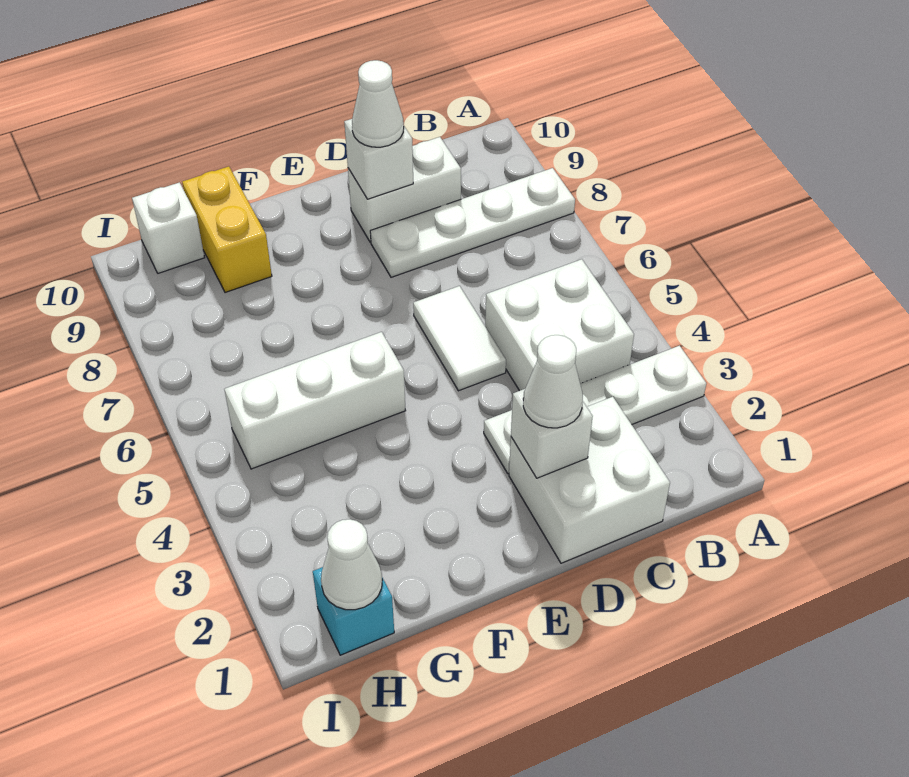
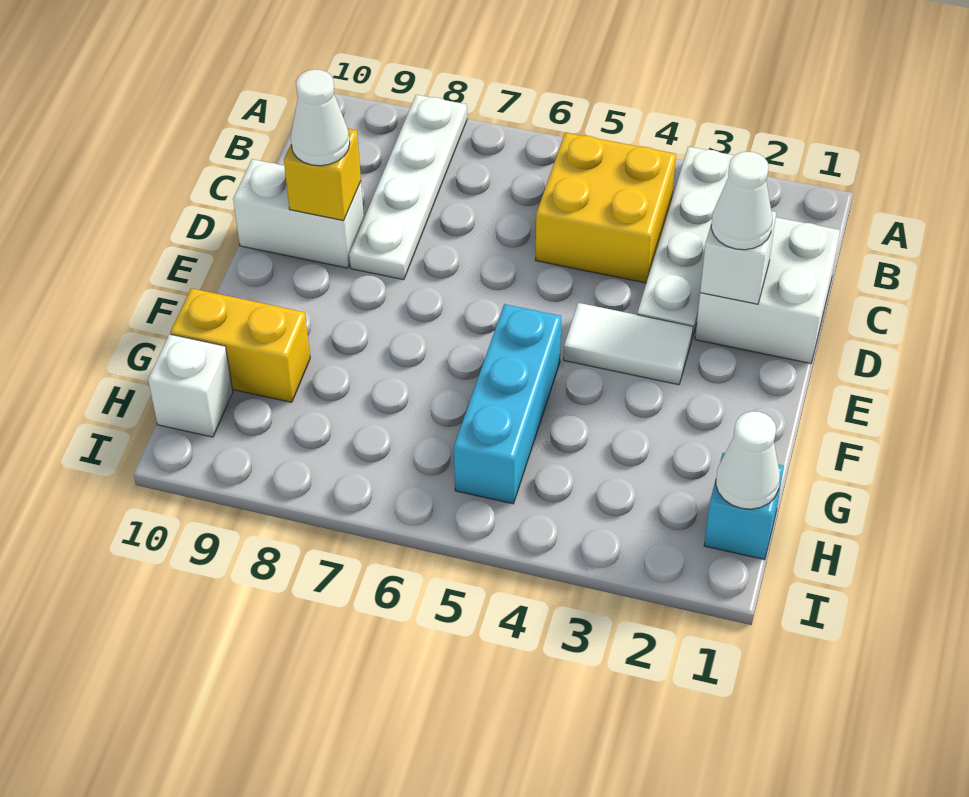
white 2x2 brick [485,259,634,391] -> yellow 2x2 brick [536,133,676,283]
white 1x2 brick [348,137,461,242] -> white 1x2 brick turned to [233,159,364,268]
white 1x2 tile [413,286,506,391] -> white 1x2 tile moved to [564,303,693,385]
white 1x1 brick [344,119,413,199] -> yellow 1x1 brick [284,129,361,221]
white 1x3 brick [224,332,406,469] -> cyan 1x3 brick [454,304,561,504]

